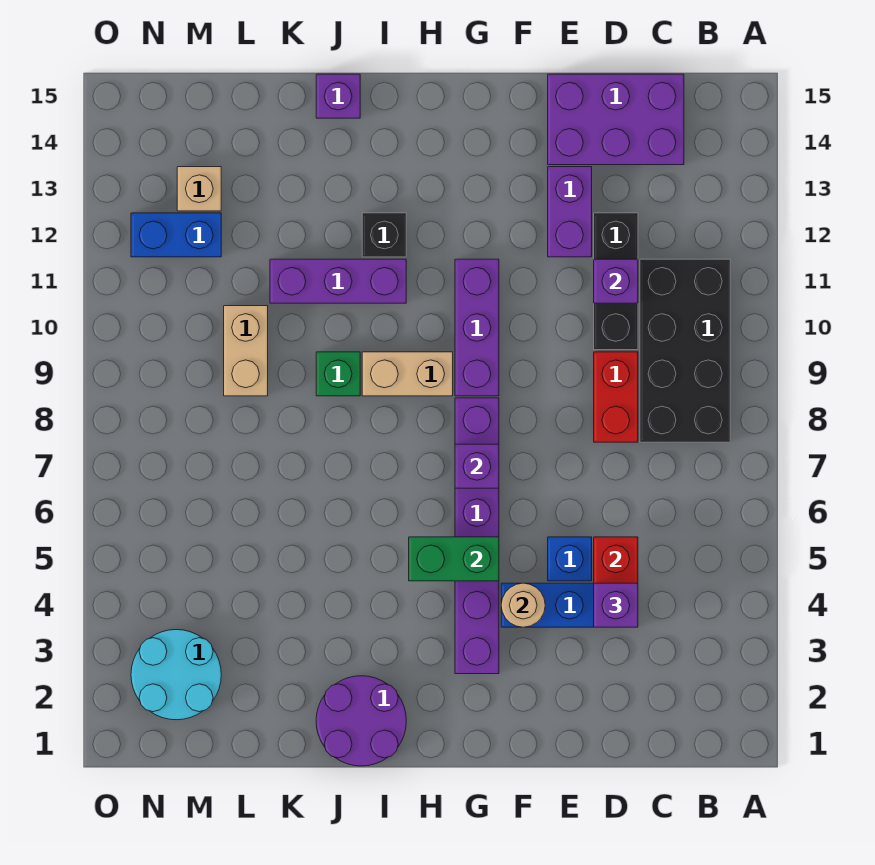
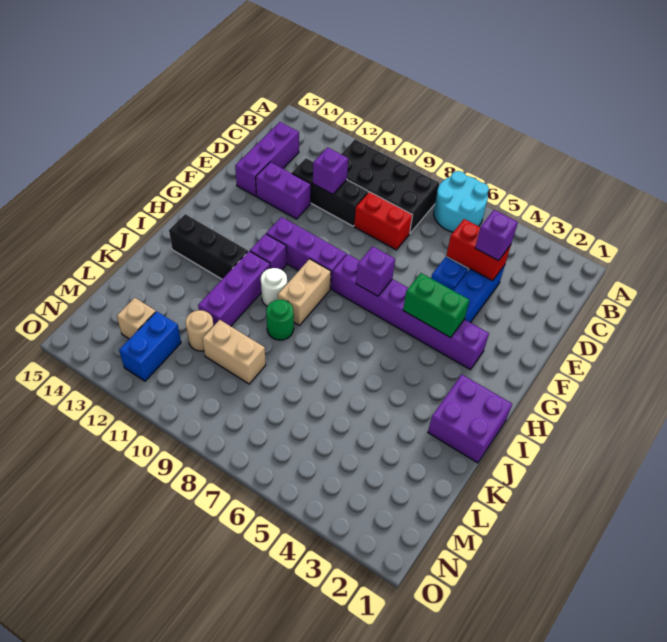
purple 2x3 brick [548,74,684,165] -> purple 1x3 brick [235,122,299,196]
tan 1x1 round brick [501,583,545,627] -> tan 1x1 round brick moved to [185,310,214,351]
green 1x2 brick [409,537,499,581] -> green 1x2 brick turned to [403,273,469,338]
purple 2x2 round brick [316,676,406,766] -> purple 2x2 brick [428,375,512,463]
none -> white 1x1 round brick [261,268,287,306]
black 1x1 brick [362,213,406,257] -> black 1x3 brick [169,214,248,279]
green 1x1 brick [316,352,360,396] -> green 1x1 round brick [266,300,294,340]
purple 1x1 brick [316,74,360,118] -> purple 1x1 brick moved to [250,234,287,270]
cyan 2x2 round brick [131,630,221,720] -> cyan 2x2 round brick moved to [434,171,489,232]

